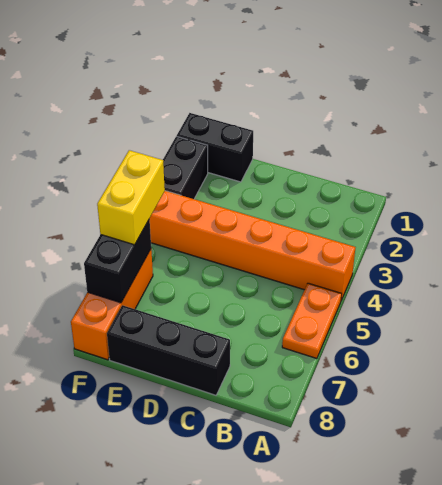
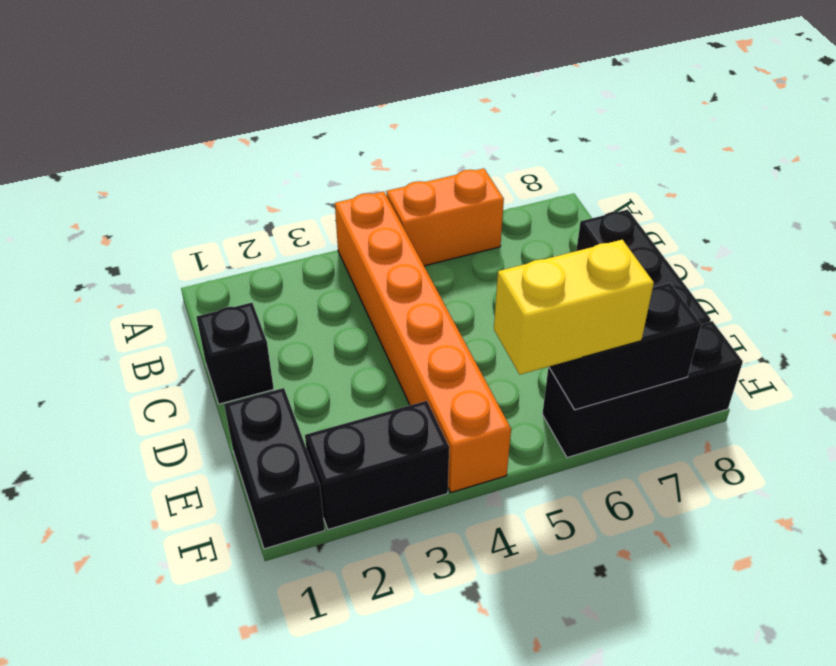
orange 1x2 plate [282,283,342,359] -> orange 1x2 brick [386,168,504,266]
none -> black 1x1 brick [196,303,274,404]
orange 1x3 brick [71,249,153,360] -> black 1x3 brick [542,321,743,457]

